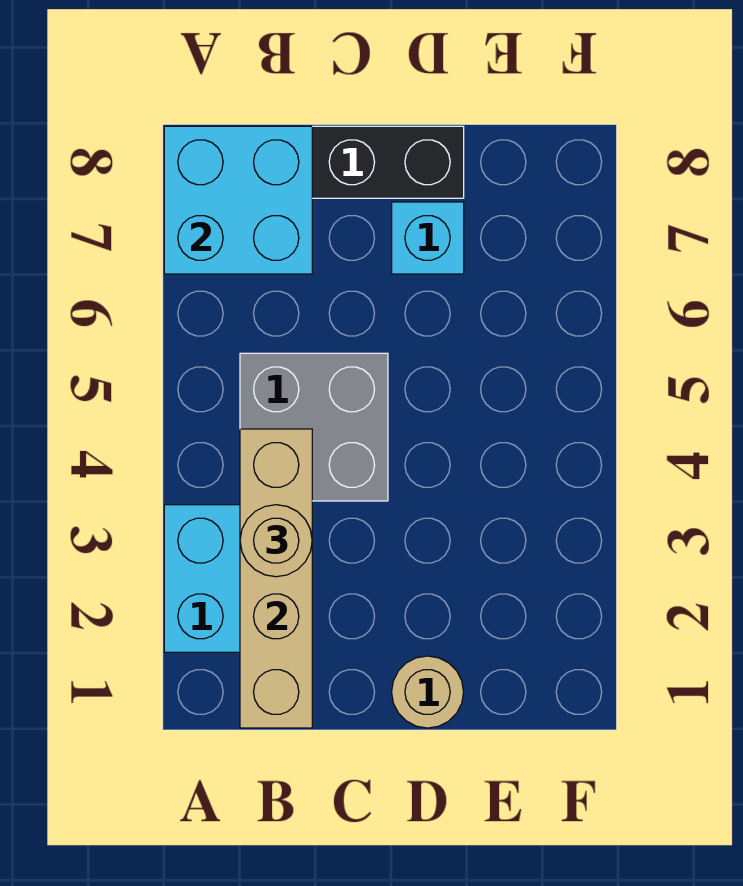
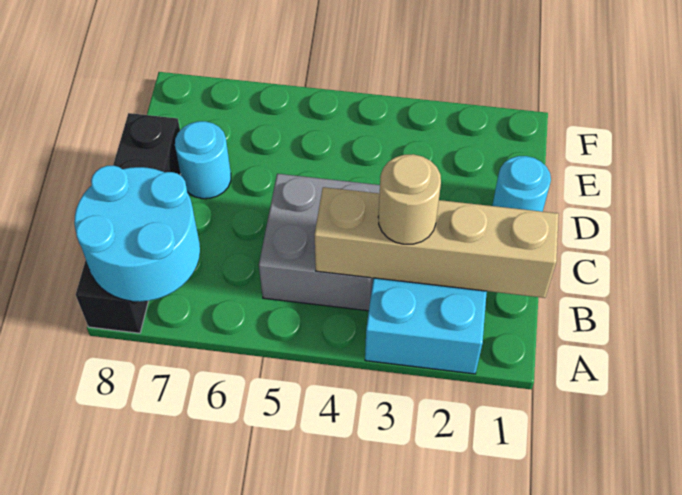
cyan 2x2 brick [164,126,312,274] -> cyan 2x2 round brick [74,166,200,302]
tan 1x1 round brick [392,656,464,728] -> cyan 1x1 round brick [492,156,551,212]
cyan 1x1 brick [392,202,464,274] -> cyan 1x1 round brick [175,121,231,199]

